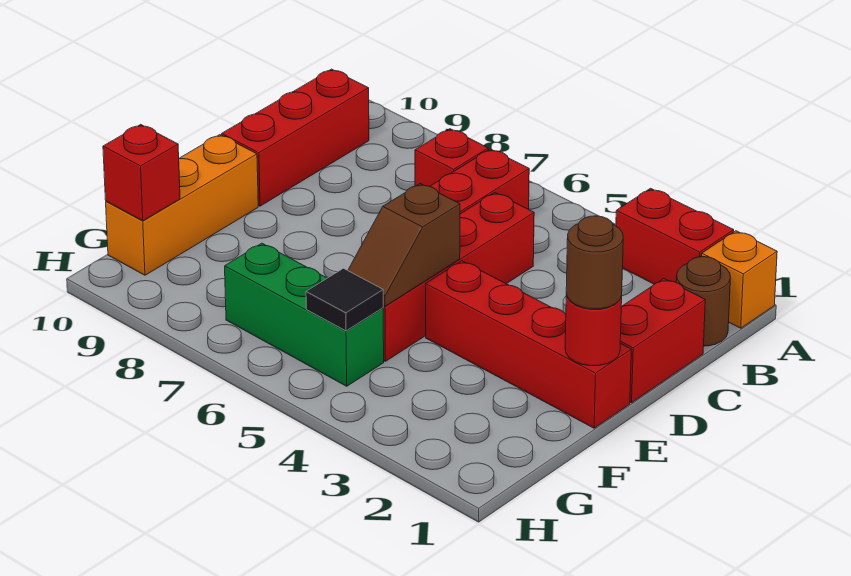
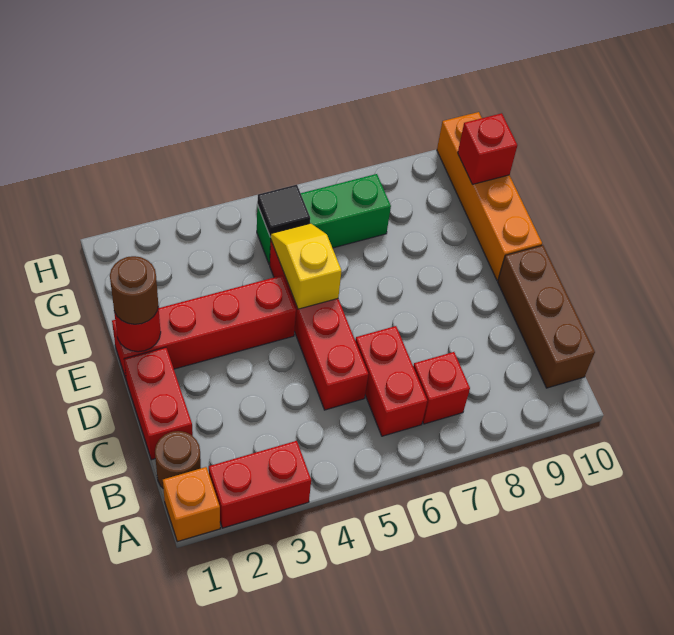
red 1x3 brick [222,69,369,206] -> brown 1x3 brick [498,245,595,388]
brown 1x2 slope [348,184,460,306] -> yellow 1x2 slope [271,223,341,309]
orange 1x3 brick [106,135,258,275] -> orange 1x4 brick [437,112,542,280]

